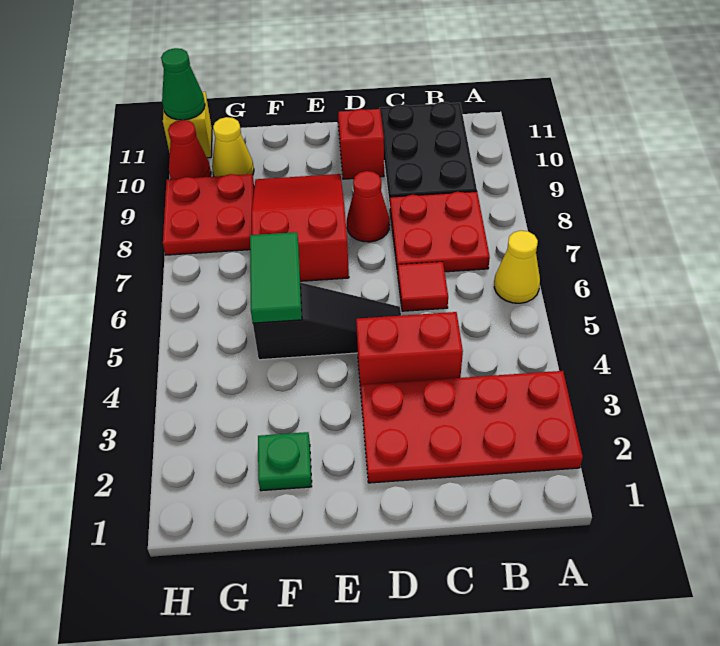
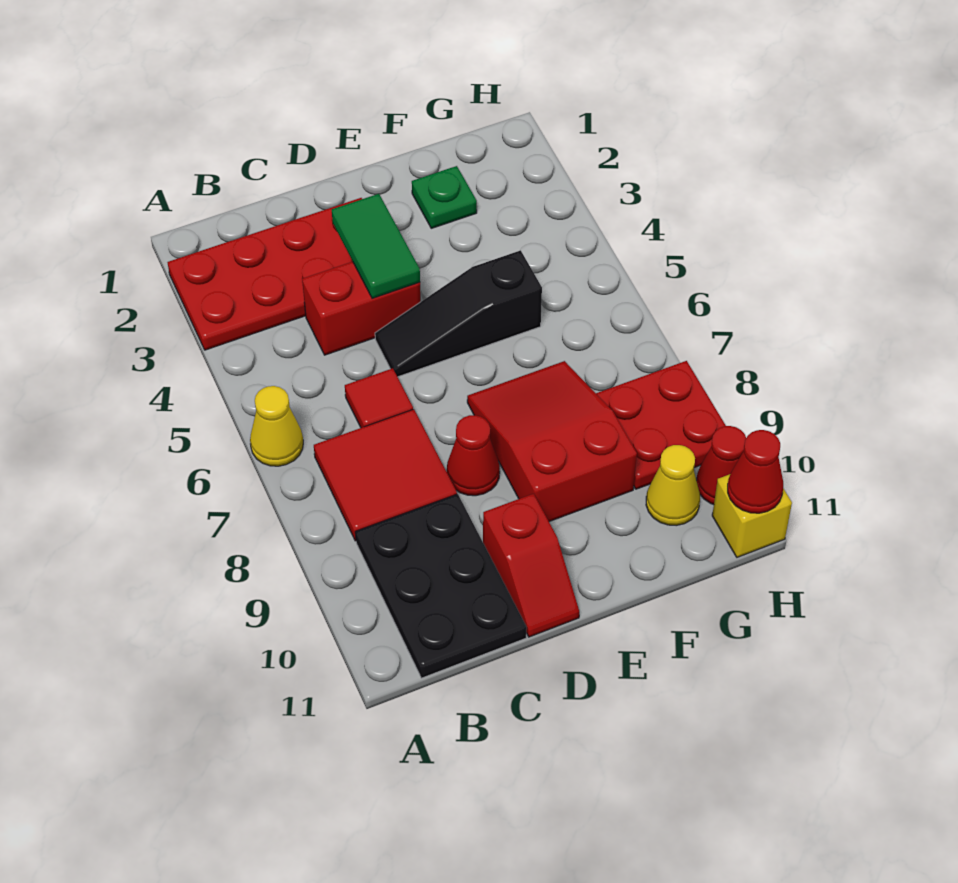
red 2x2 plate [390,191,490,273] -> red 2x2 tile [314,409,457,541]
red 2x3 slope [252,174,349,281] -> red 2x3 slope turned to [467,361,637,522]
green 1x2 tile [250,232,302,323] -> green 1x2 tile moved to [332,194,420,298]
green 1x1 cone [161,48,205,120] -> red 1x1 cone [728,430,783,513]

